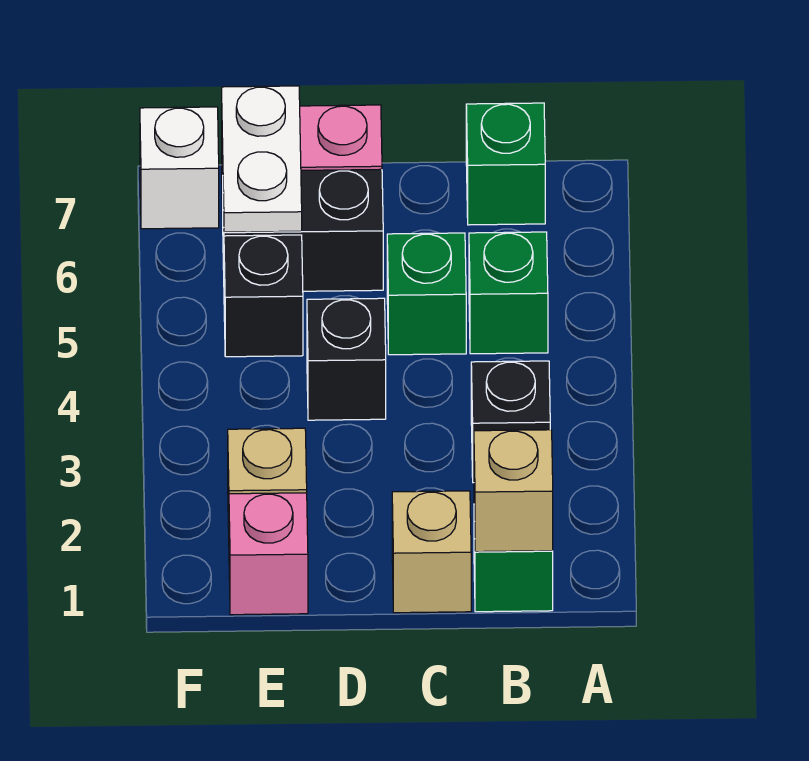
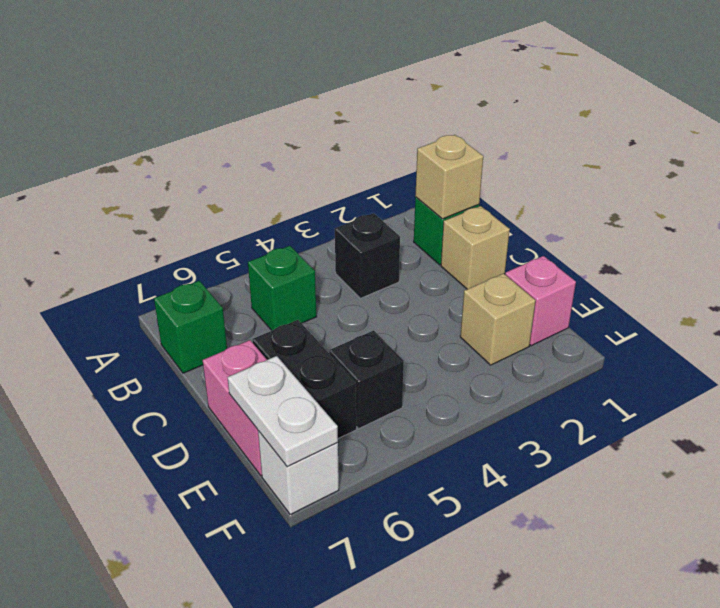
green 1x1 brick [387,233,466,355] -> none
black 1x1 brick [307,298,386,420] -> none
white 1x2 plate [222,86,302,232] -> white 1x2 plate turned to [228,356,338,467]

